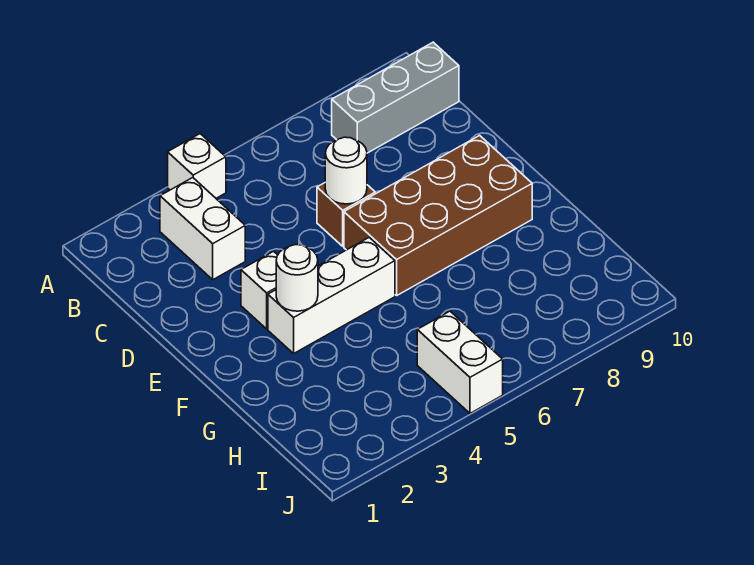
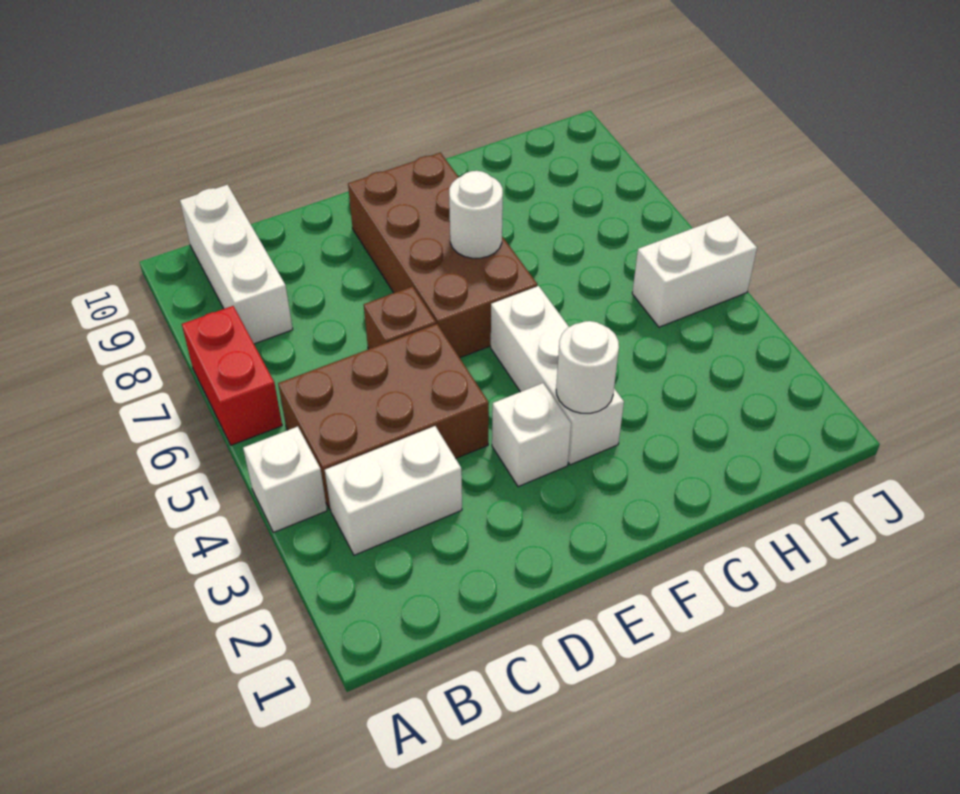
none -> red 1x2 brick [182,306,282,445]
none -> brown 2x3 brick [278,324,489,509]
grey 1x3 brick [332,42,459,153] -> white 1x3 brick [180,185,293,344]
white 1x1 round brick [325,137,367,204] -> white 1x1 round brick moved to [449,171,503,258]

